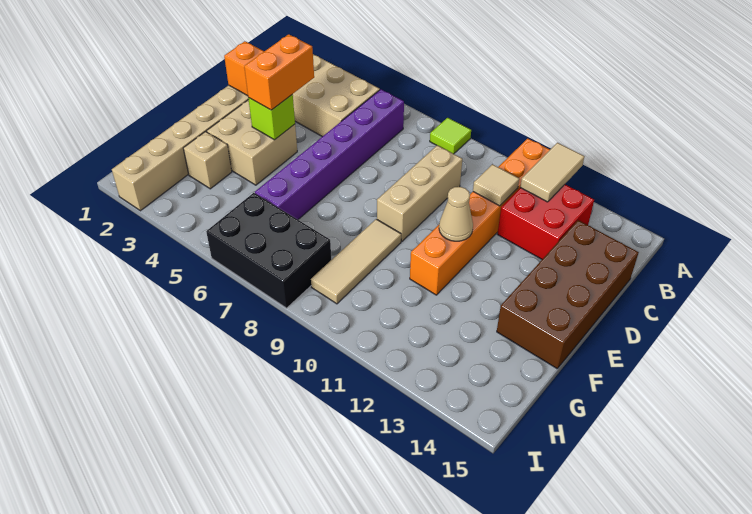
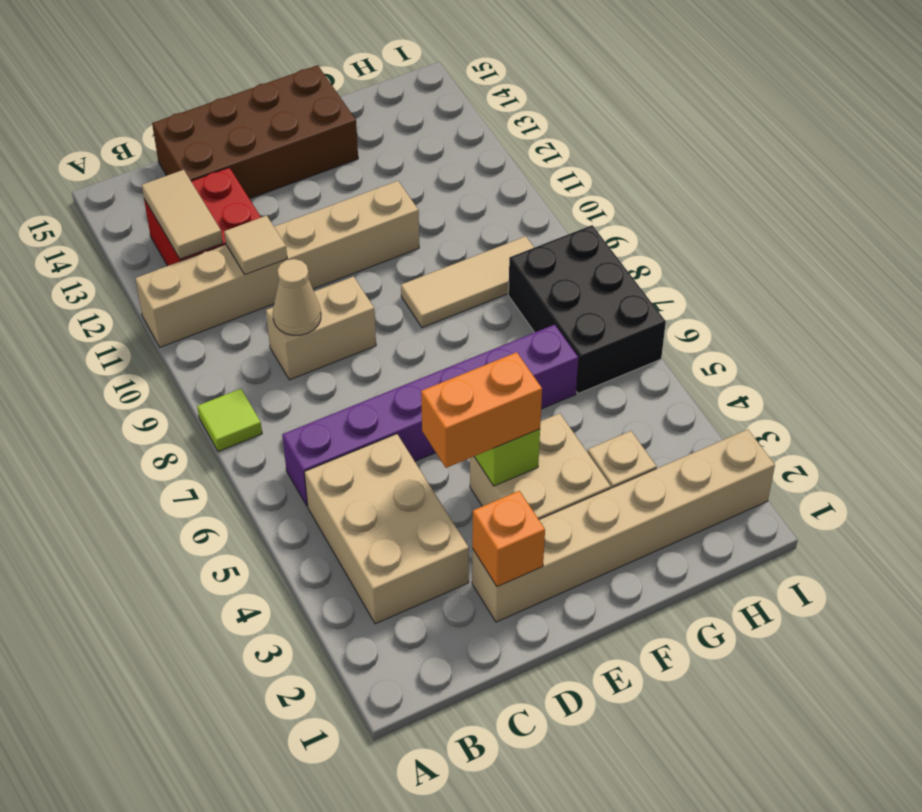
orange 1x6 brick [410,138,550,295] -> tan 1x6 brick [135,181,419,347]
tan 1x2 tile [520,143,584,202] -> tan 1x2 tile turned to [142,170,223,259]
tan 1x3 brick [377,145,462,241] -> tan 1x2 brick [266,276,376,380]
tan 1x1 cone [439,187,473,241] -> tan 1x1 cone moved to [273,259,321,335]

